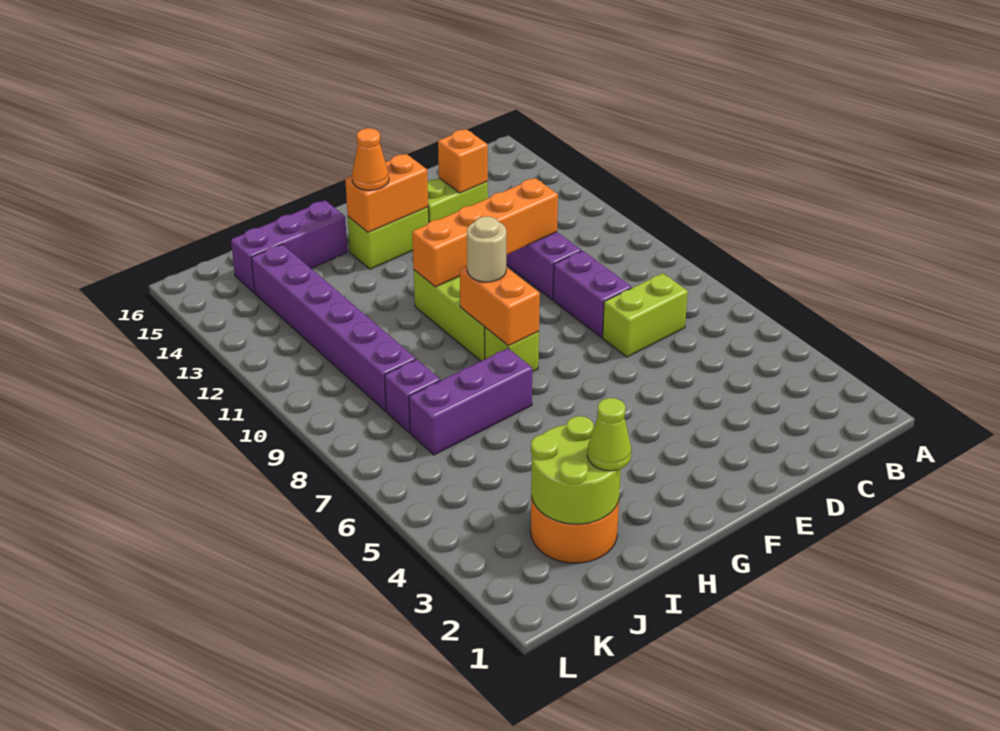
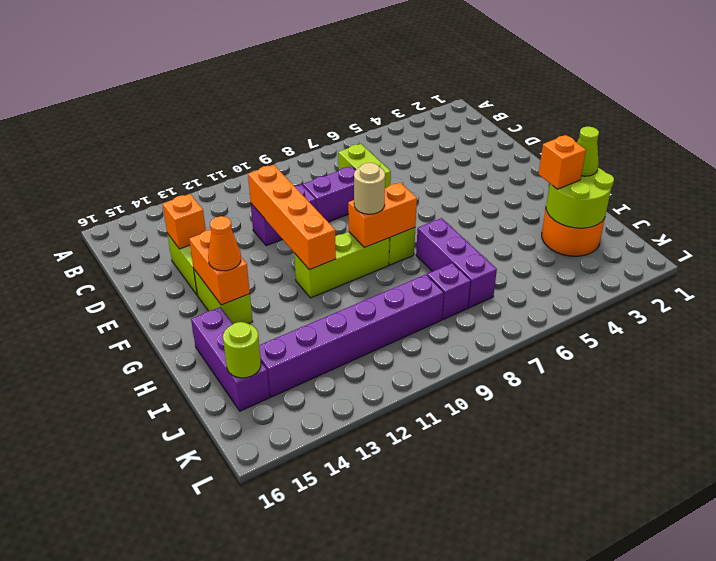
none -> orange 1x1 brick [539,135,586,189]
none -> lime 1x1 round brick [223,322,261,378]

